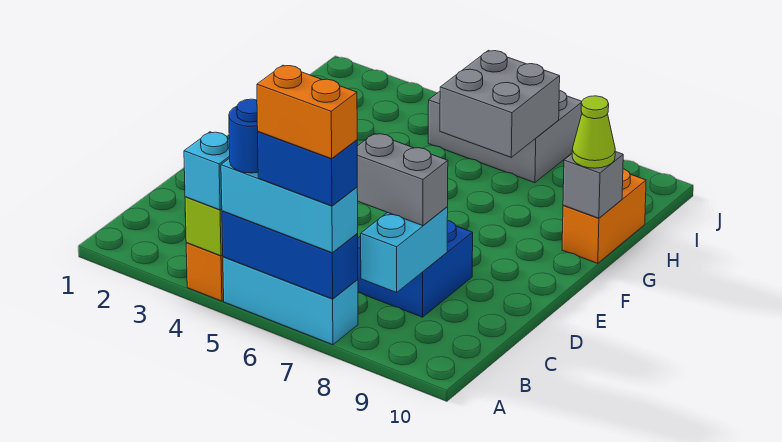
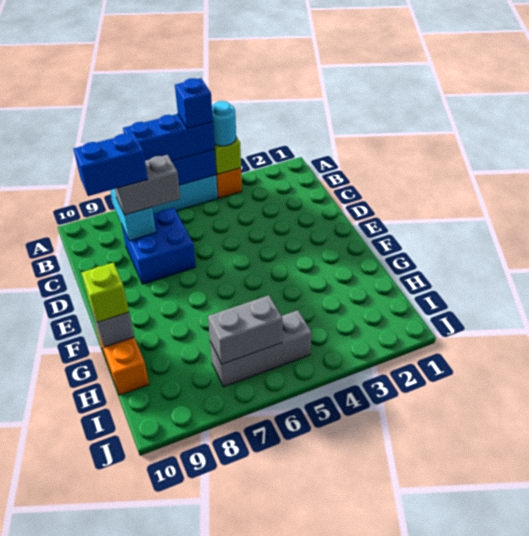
cyan 1x1 brick [184,132,230,210] -> cyan 1x1 round brick [212,101,236,146]
cyan 1x3 brick [221,158,358,253] -> blue 1x3 brick [123,114,215,161]
blue 1x1 round brick [229,99,258,173] -> blue 1x1 brick [175,78,213,129]
blue 1x2 brick [258,132,357,206] -> blue 1x2 brick moved to [74,133,148,196]
orange 1x2 brick [257,65,357,159] -> none
lime 1x1 cone [572,96,615,168] -> lime 1x1 brick [82,262,129,323]
grey 2x2 brick [440,50,560,157] -> grey 1x2 brick [208,295,283,364]
grey 2x3 brick [428,91,582,183] -> grey 1x3 brick [210,310,312,387]

